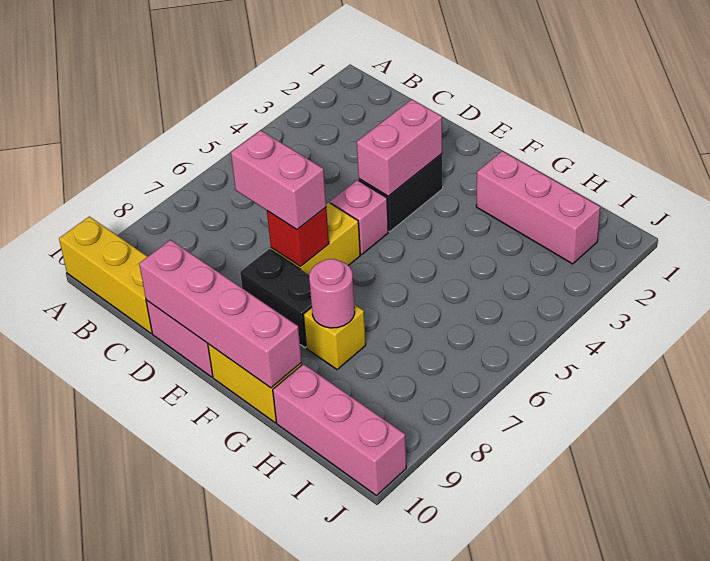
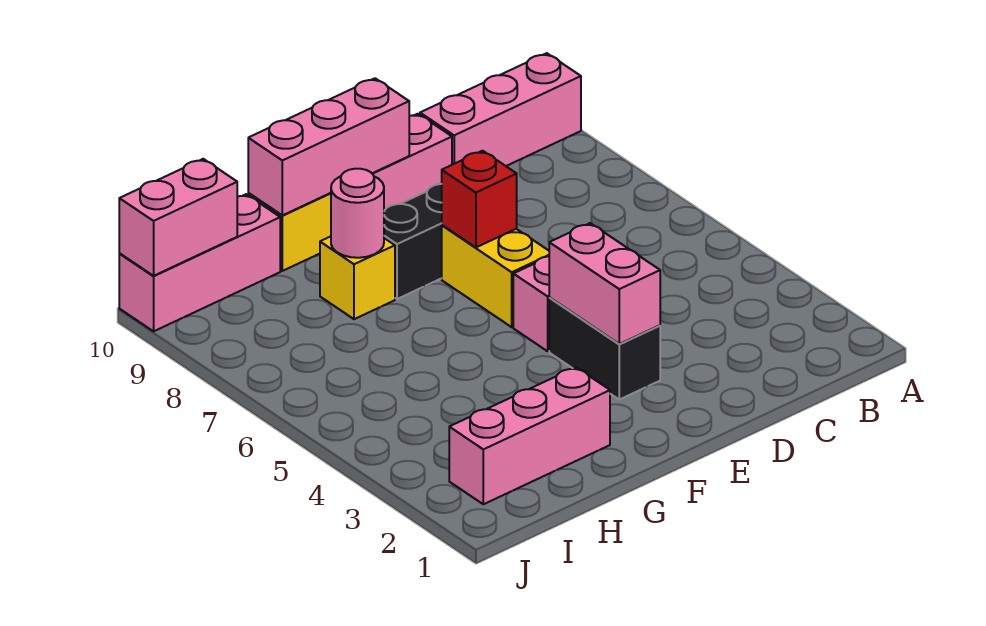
yellow 1x3 brick [59,216,152,333] -> pink 1x3 brick [420,53,581,166]
pink 1x2 brick [231,130,326,229] -> pink 1x2 brick moved to [119,159,237,276]
pink 1x4 brick [139,240,302,388] -> pink 1x3 brick [248,78,409,215]

